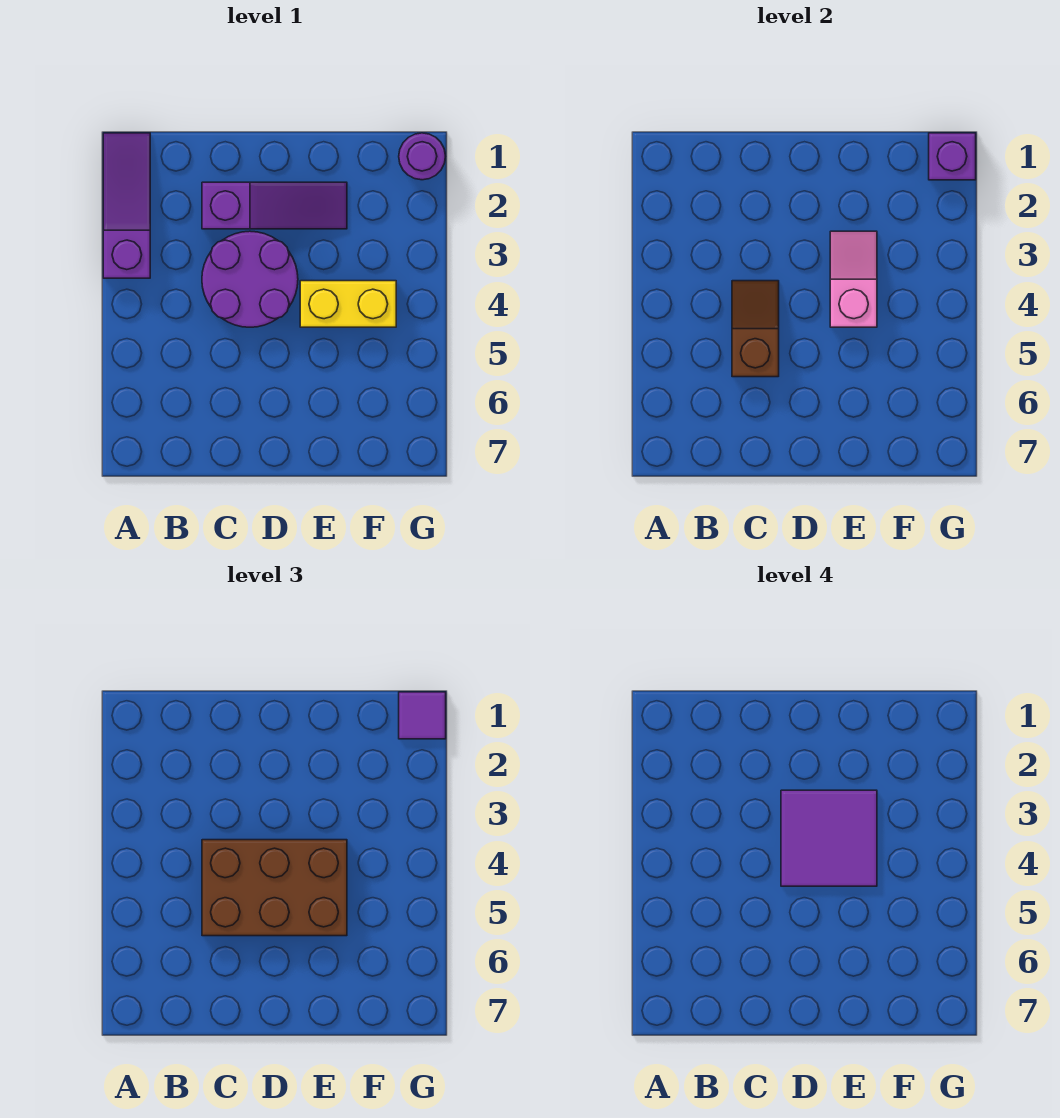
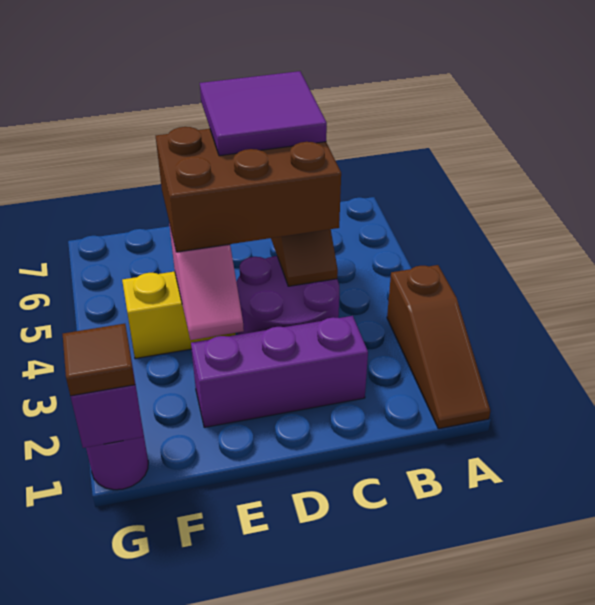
purple 1x3 slope [103,133,150,278] -> brown 1x3 slope [387,265,490,429]
purple 1x3 slope [202,182,347,229] -> purple 1x3 brick [191,316,368,427]
purple 2x2 tile [781,790,877,886] -> purple 2x2 tile moved to [200,71,327,156]
purple 1x1 tile [399,692,446,739] -> brown 1x1 tile [63,324,135,396]

